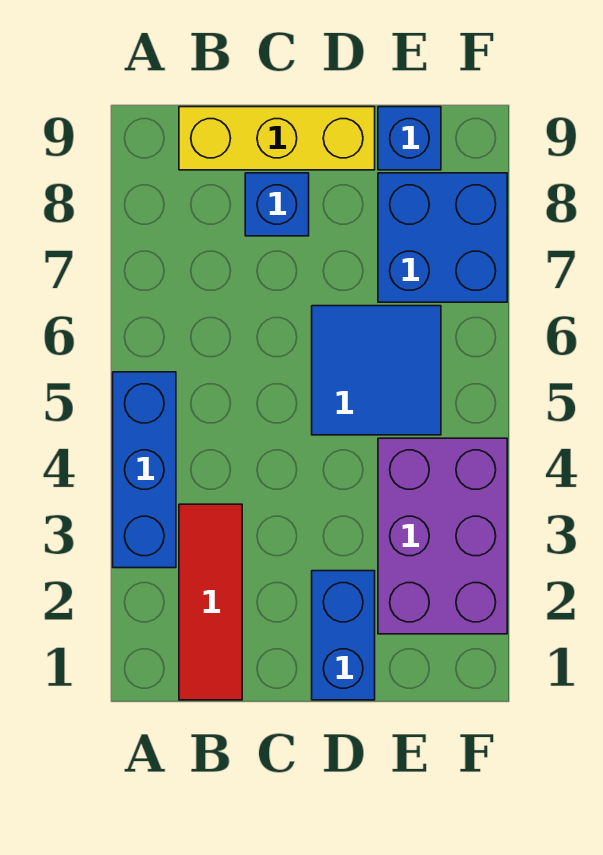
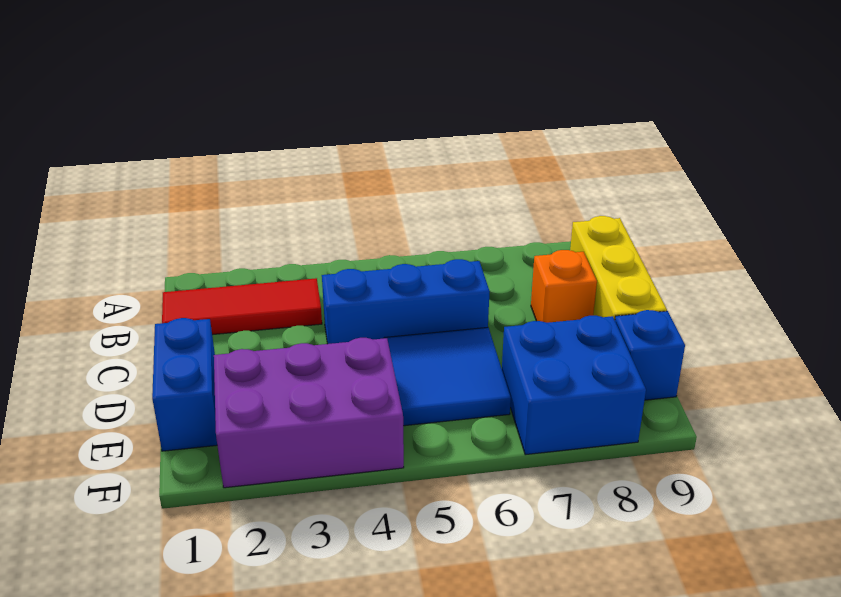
blue 1x3 brick [113,372,176,568] -> blue 1x3 brick moved to [322,259,490,344]
blue 1x1 brick [245,173,309,236] -> orange 1x1 brick [531,250,597,323]
blue 1x2 brick [312,571,375,700] -> blue 1x2 brick turned to [152,318,217,451]

